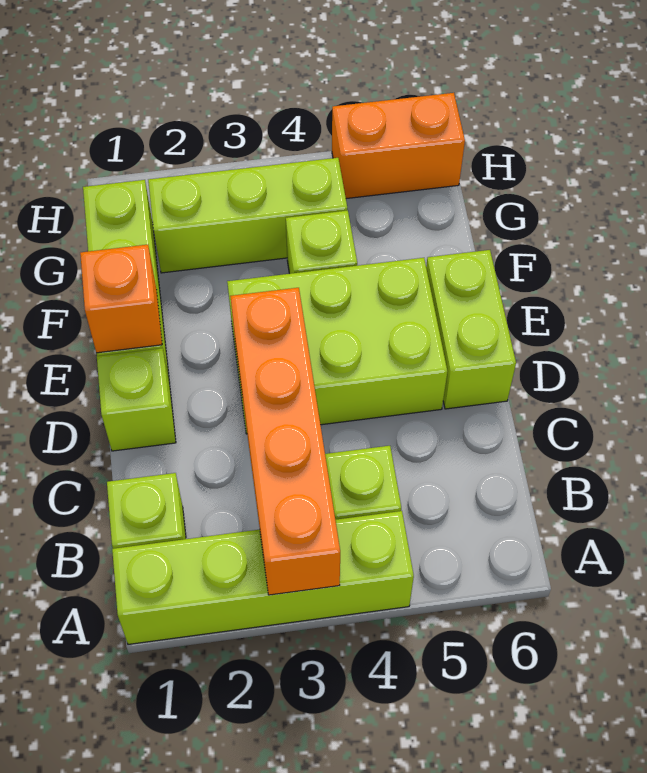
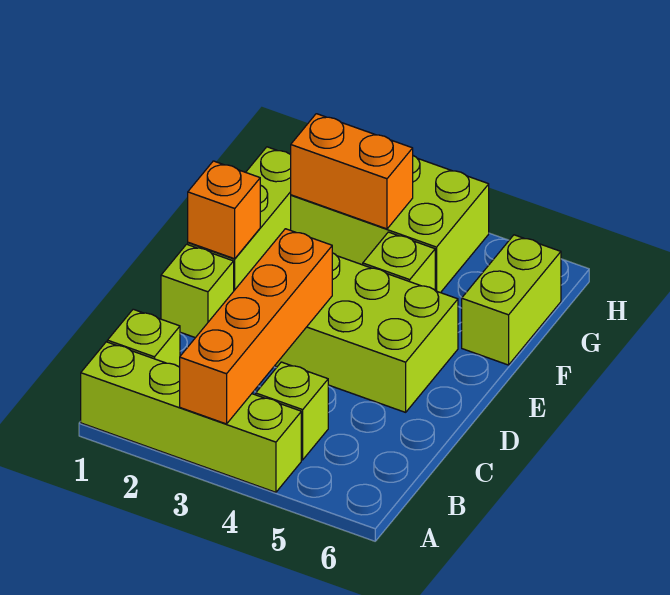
lime 1x2 brick [426,250,516,409] -> lime 1x2 brick moved to [462,235,561,365]
lime 1x3 brick [148,158,347,273] -> lime 2x3 brick [291,156,489,293]
orange 1x2 brick [332,93,465,199] -> orange 1x2 brick moved to [291,114,413,229]

